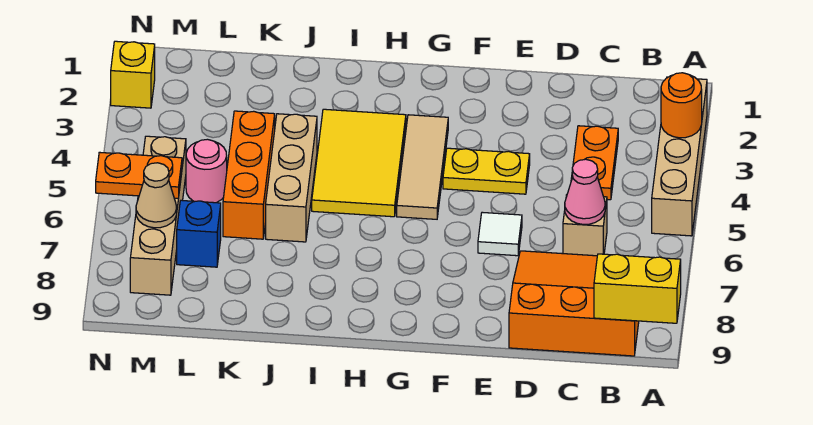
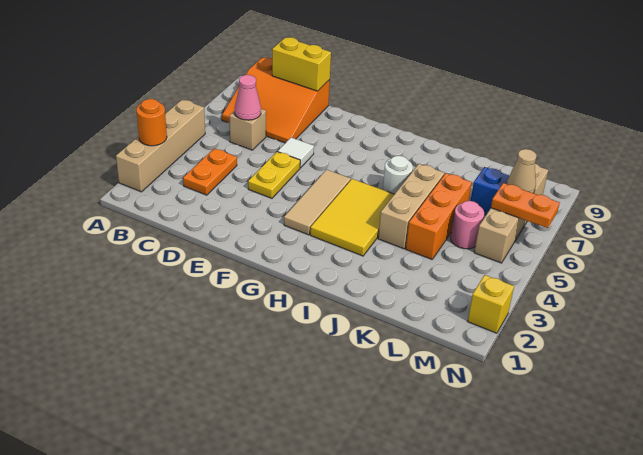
yellow 1x2 brick [594,254,681,323] -> yellow 1x2 brick moved to [272,37,331,91]
yellow 1x2 plate [443,148,530,194] -> yellow 1x2 plate turned to [248,152,300,198]
none -> white 1x1 round brick [383,156,413,194]

